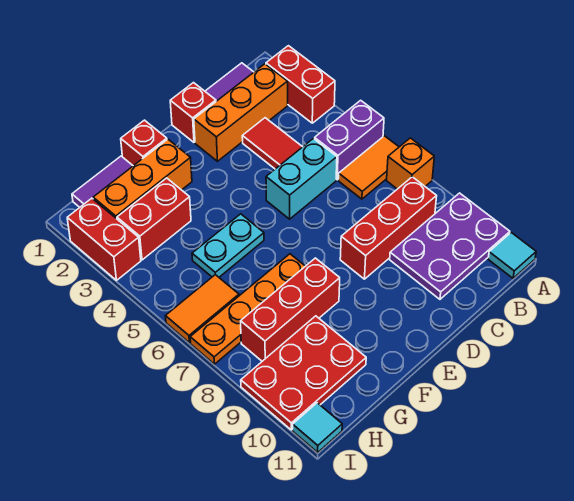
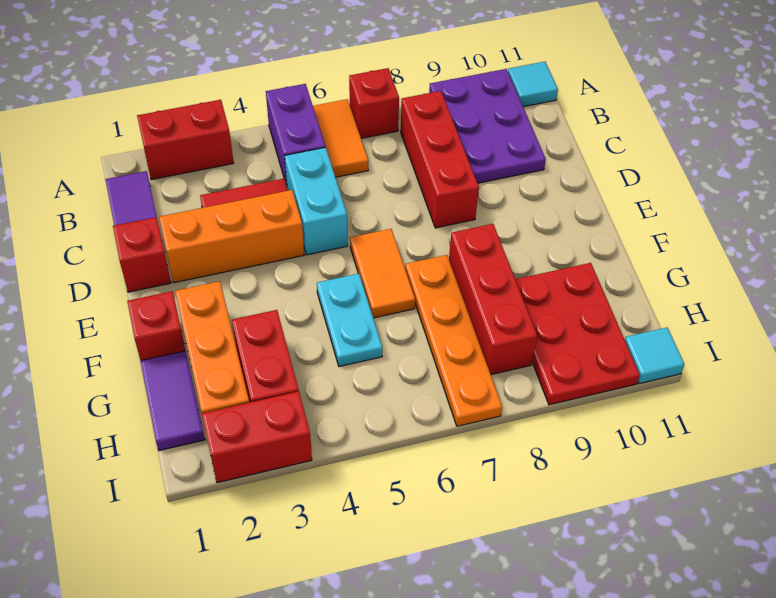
orange 1x1 brick [387,138,434,189] -> red 1x1 brick [349,68,399,138]
orange 1x3 brick [194,64,288,161] -> orange 1x3 brick turned to [159,190,304,283]
orange 1x2 tile [166,275,239,343] -> orange 1x2 tile moved to [350,229,415,318]

